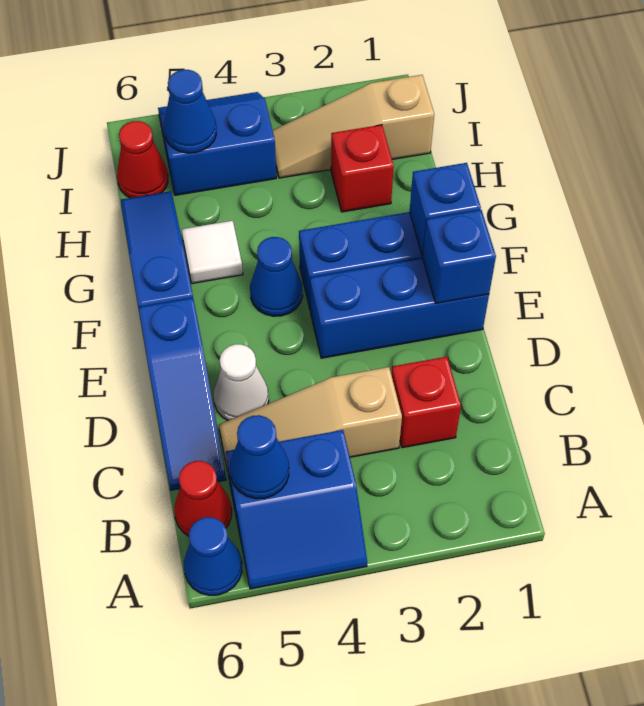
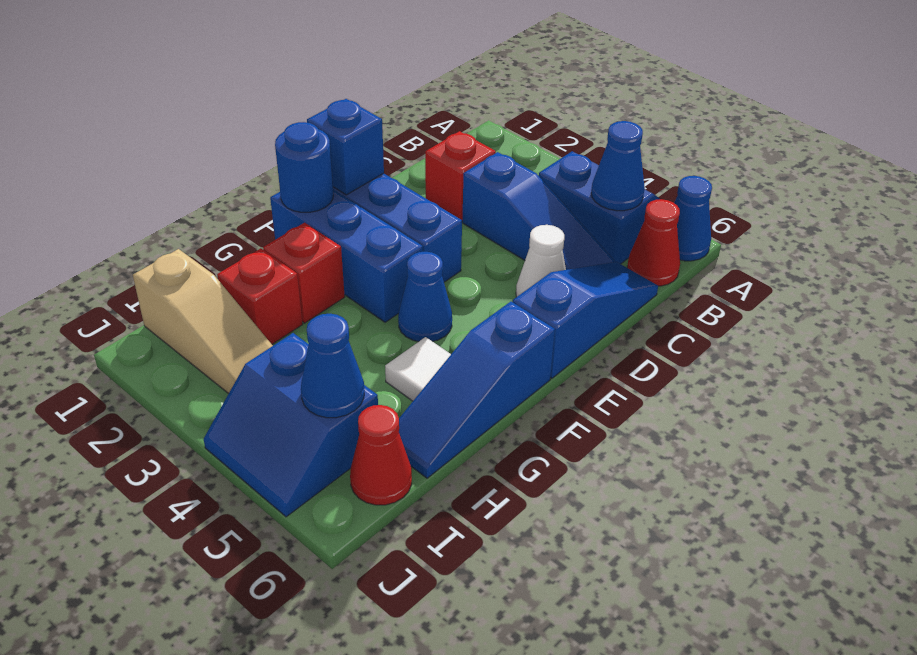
tan 1x3 slope [219,367,402,477] -> blue 1x3 slope [462,152,614,270]
blue 1x1 brick [410,163,481,256] -> blue 1x1 round brick [275,122,333,212]
none -> red 1x1 brick [263,223,345,323]

